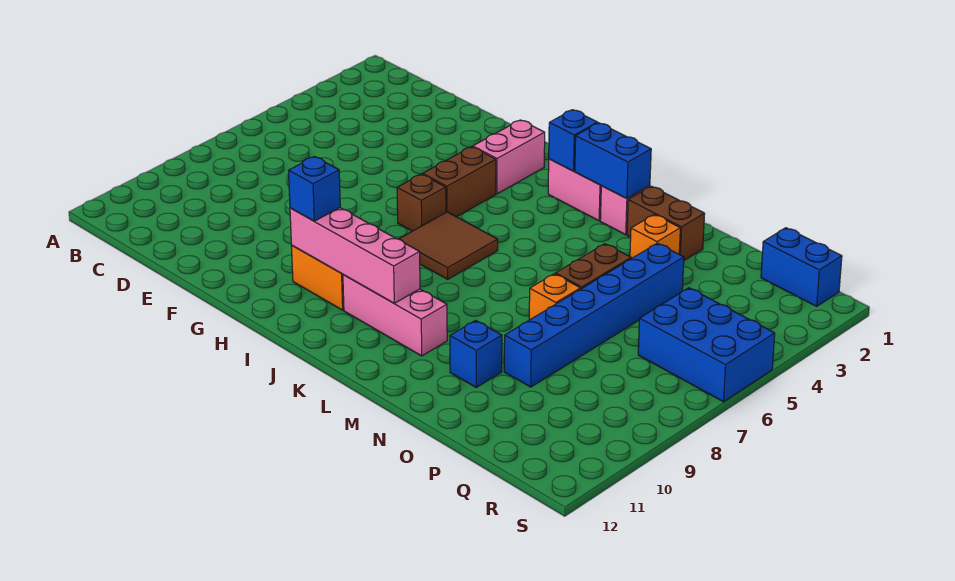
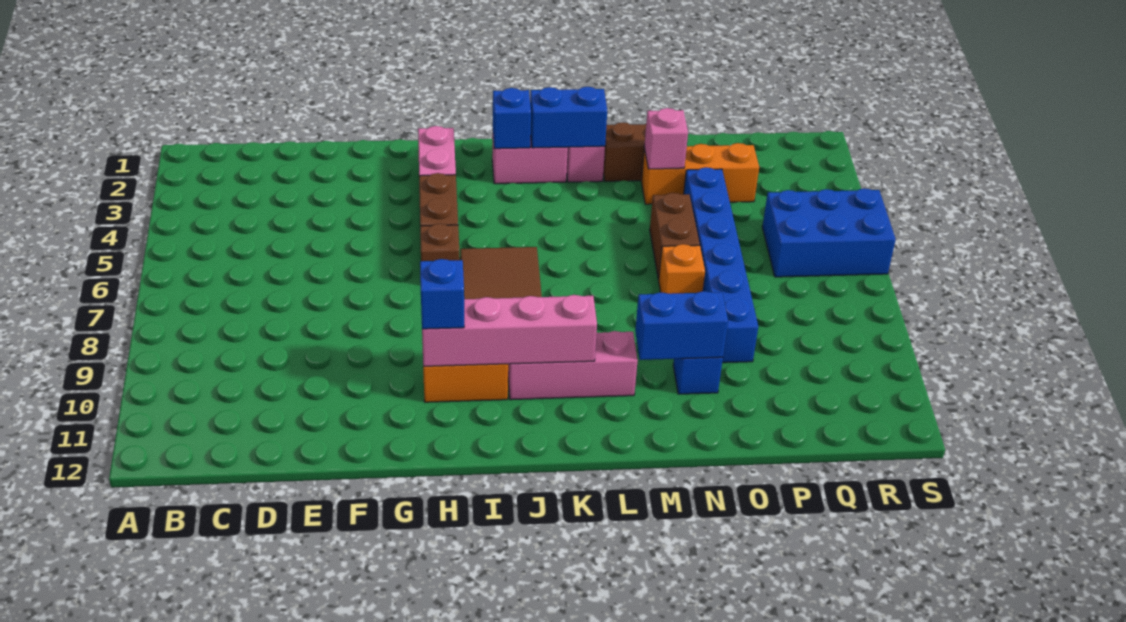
orange 1x1 brick [630,214,680,259] -> orange 1x3 brick [641,143,759,204]
none -> pink 1x1 brick [644,108,688,169]
blue 1x2 brick [761,228,842,306] -> blue 1x2 brick moved to [635,291,728,360]

